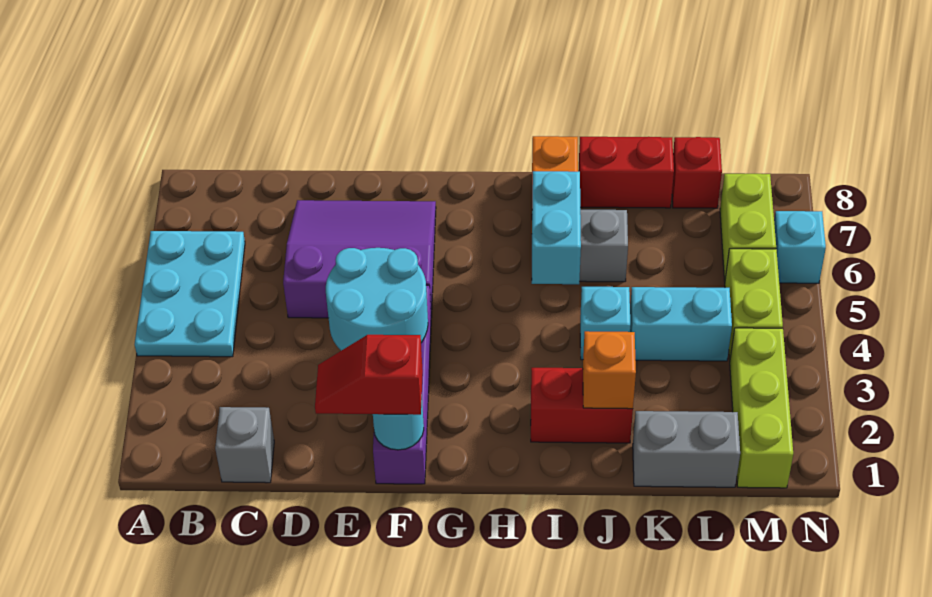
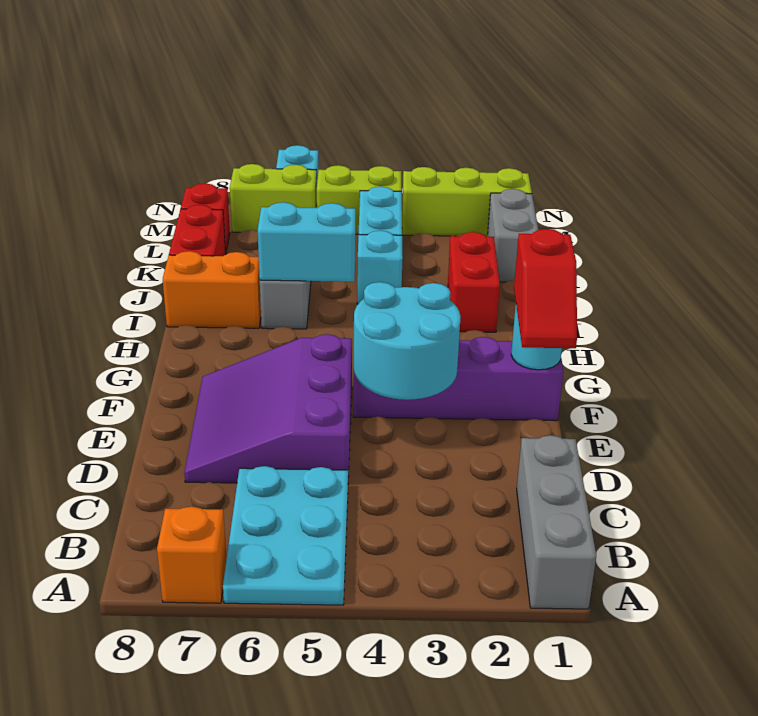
cyan 2x3 plate [135,231,245,357] -> cyan 2x3 plate turned to [223,466,348,605]
grey 1x1 brick [215,407,274,483] -> grey 1x3 brick [517,435,596,609]
orange 1x1 brick [583,331,636,409] -> orange 1x1 brick moved to [157,506,226,603]

